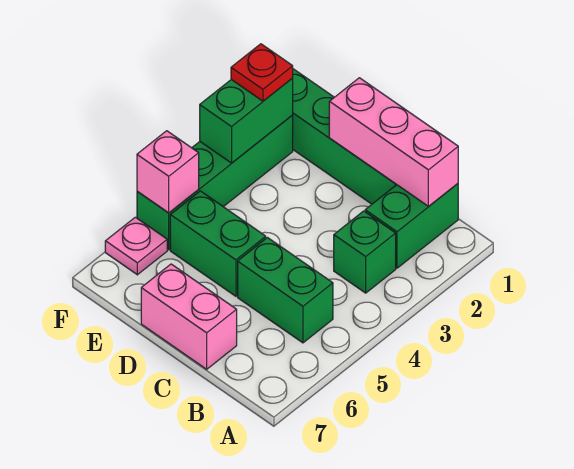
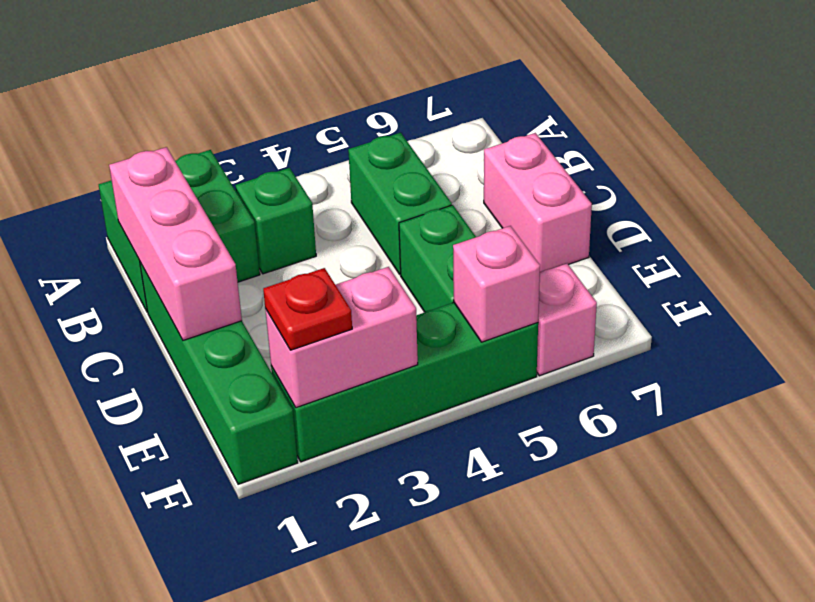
green 1x2 brick [365,184,458,268] -> green 2x2 brick [99,150,260,312]
green 1x2 brick [200,78,293,163] -> pink 1x2 brick [265,267,418,408]
pink 1x1 plate [105,217,167,275] -> pink 1x1 brick [537,264,597,376]

